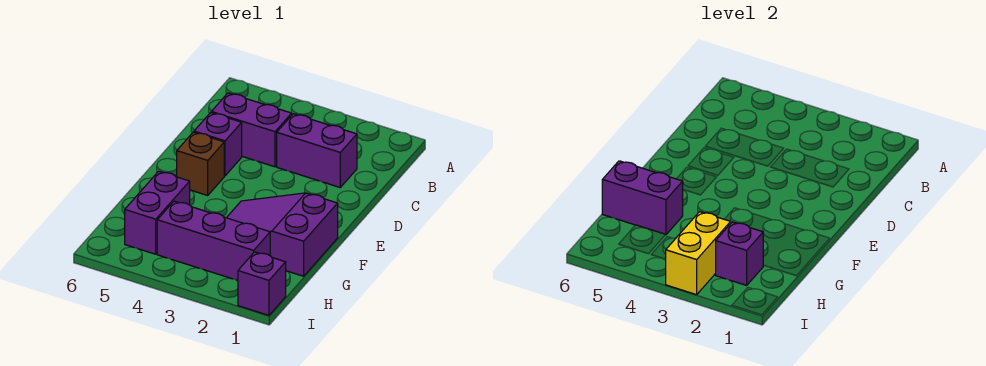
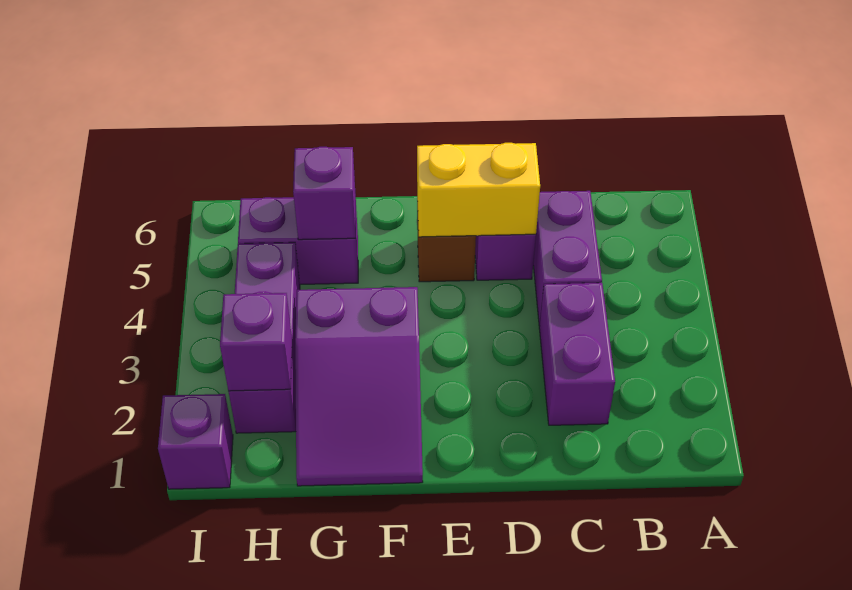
purple 2x3 slope [227,193,338,276] -> purple 2x3 slope turned to [295,287,423,486]
purple 1x2 brick [602,161,683,235] -> purple 1x1 brick [293,147,356,240]
yellow 1x2 brick [666,212,731,295] -> yellow 1x2 brick moved to [417,143,540,237]

